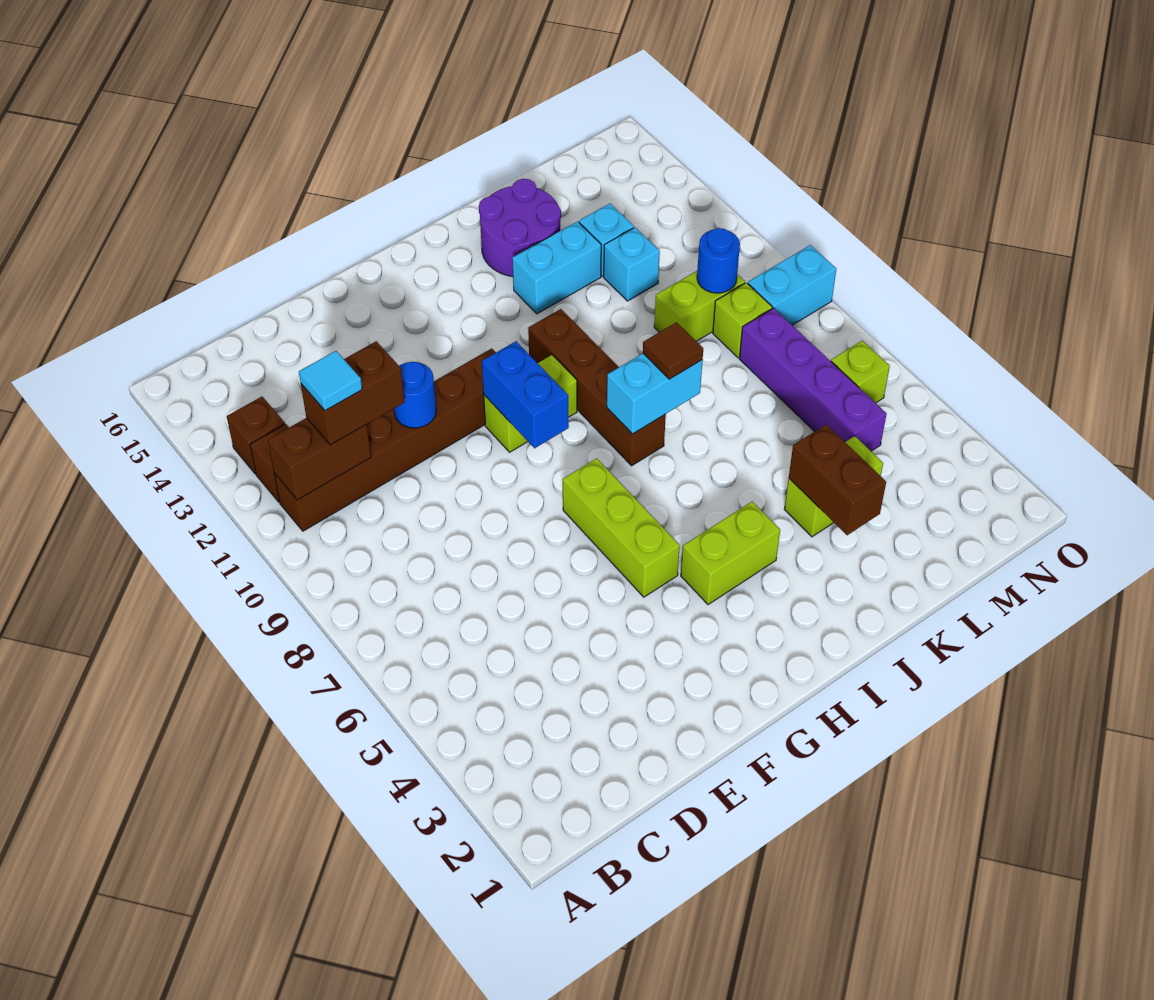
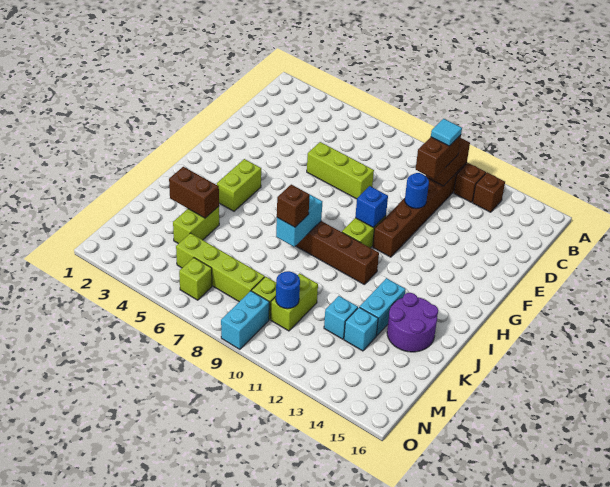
lime 1x3 brick [563,458,680,597] -> lime 1x3 brick moved to [307,142,374,199]
blue 1x2 brick [482,341,569,448] -> blue 1x1 brick [355,186,388,227]
brown 1x1 tile [643,322,703,379] -> brown 1x1 brick [277,185,310,227]
purple 1x4 brick [739,308,886,451] -> lime 1x4 brick [176,233,265,302]

